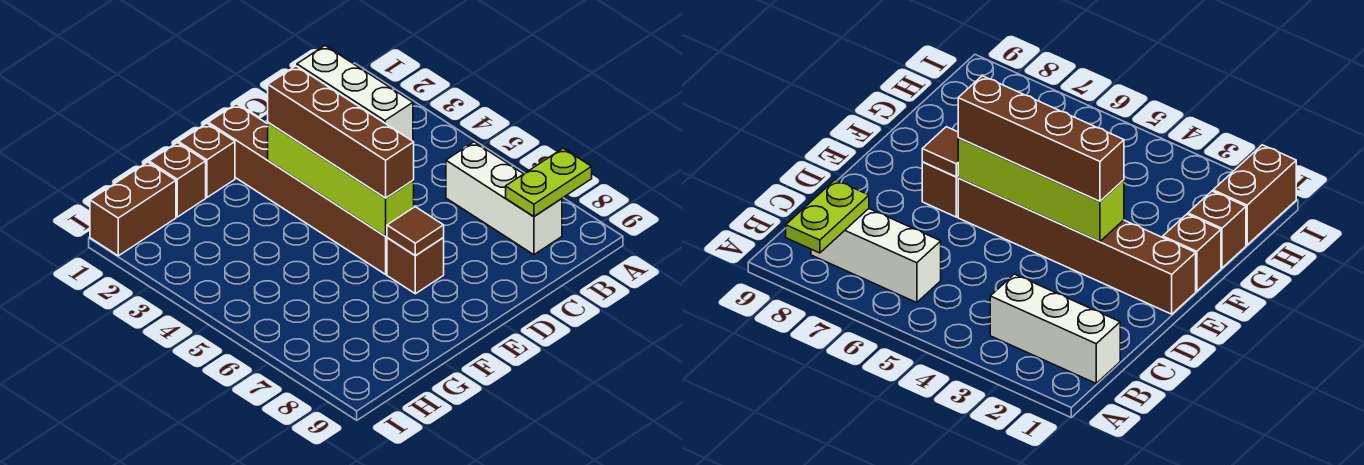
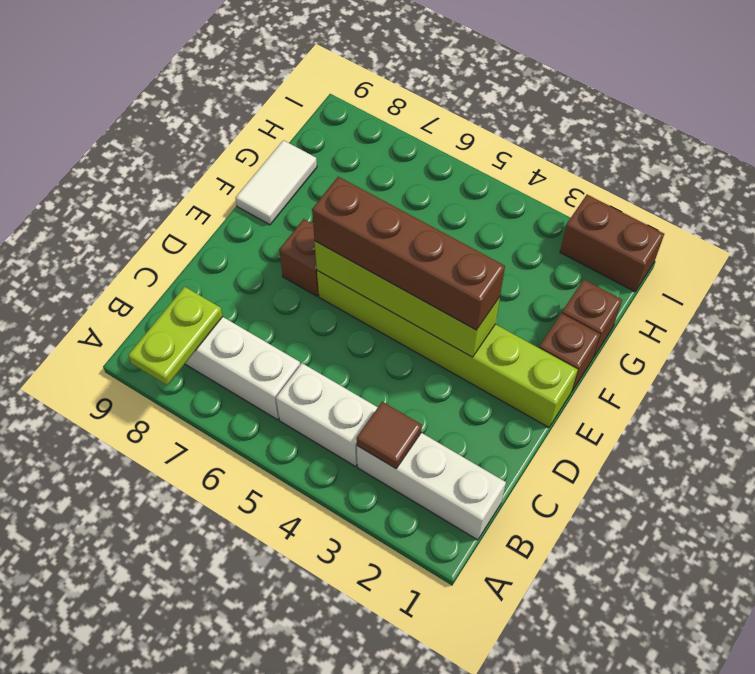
none -> white 1x2 brick [276,363,378,466]
brown 1x6 brick [208,104,387,274] -> lime 1x6 brick [317,271,578,427]
brown 1x1 tile [387,207,444,255] -> brown 1x1 tile moved to [357,402,422,469]
none -> white 1x2 tile [236,140,317,225]
brown 1x2 brick [90,162,176,256] -> brown 1x2 brick turned to [560,195,664,292]

